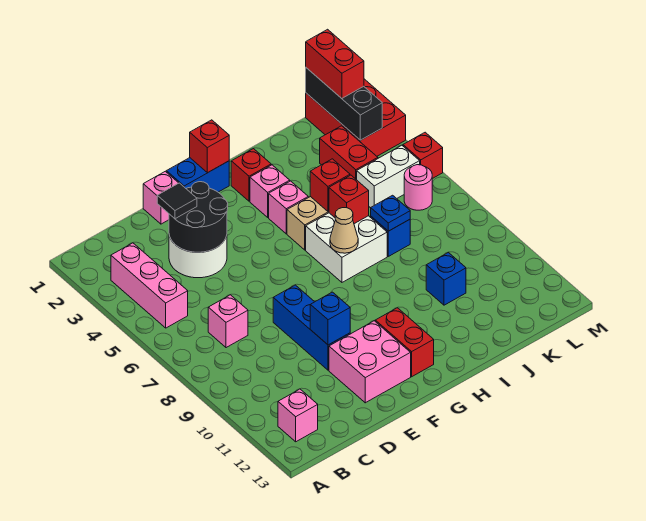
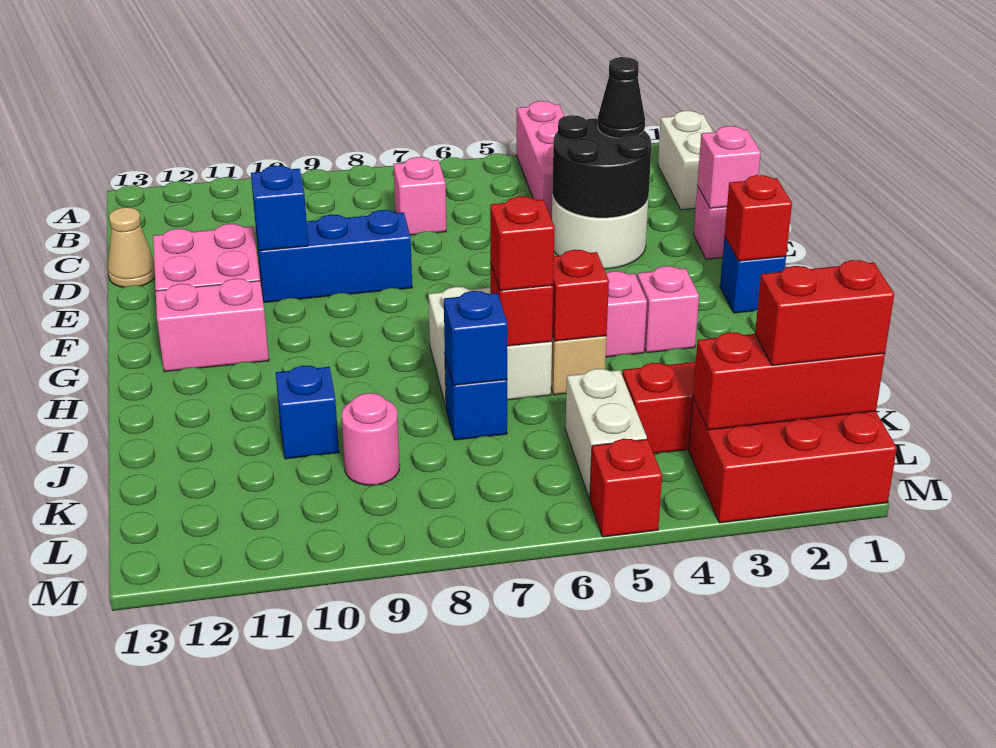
none -> white 1x2 brick [658,111,713,210]
pink 1x3 brick [111,243,188,328] -> pink 1x3 brick turned to [517,101,565,219]
pink 1x1 brick [278,389,318,442] -> pink 1x1 brick moved to [697,126,761,208]
black 1x1 tile [157,183,197,219] -> black 1x1 cone [598,57,645,138]
blue 1x2 brick [166,158,229,192] -> blue 1x1 brick [720,236,786,313]
red 1x2 brick [375,308,434,377] -> pink 1x2 brick [156,279,269,372]
red 1x1 brick [231,148,271,201] -> red 1x1 brick moved to [490,196,555,291]
tan 1x1 cone [330,208,358,253] -> tan 1x1 cone moved to [108,207,155,287]
blue 1x1 plate [371,195,410,231] -> blue 1x1 brick [444,291,508,385]
black 1x3 brick [306,68,382,140] -> red 1x3 brick [693,332,885,430]
pink 1x1 round brick [404,165,432,210] -> pink 1x1 round brick moved to [341,393,399,485]

